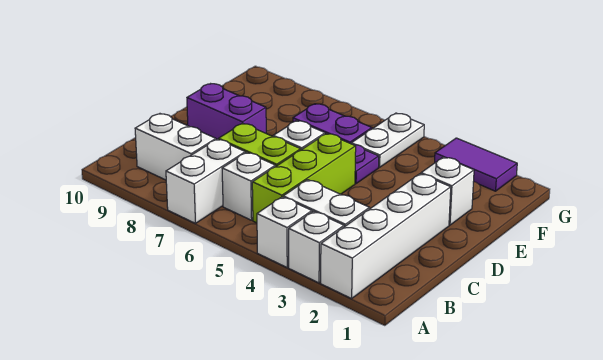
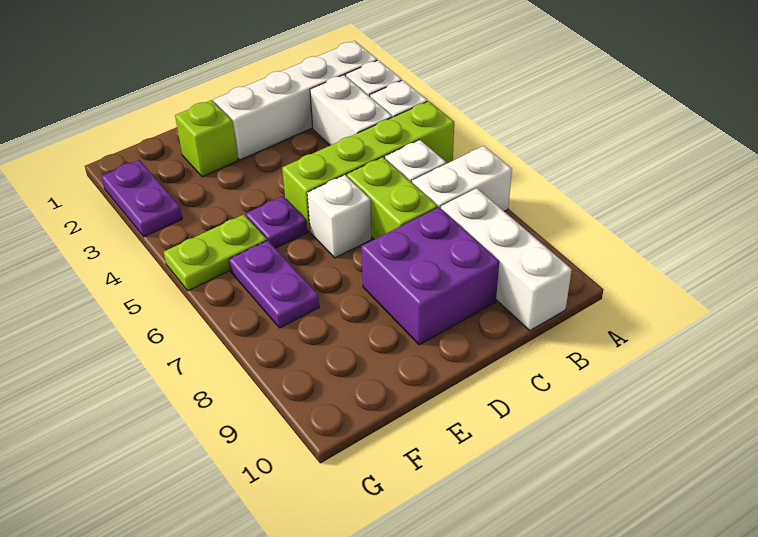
lime 1x3 brick [252,133,356,223] -> lime 1x4 brick [282,101,454,232]
white 1x2 brick [135,114,216,180] -> white 1x3 brick [441,188,572,331]
purple 1x2 brick [187,84,266,140] -> purple 2x2 brick [361,207,499,345]
white 1x1 brick [421,157,474,225] -> lime 1x1 brick [175,100,238,177]
white 1x2 plate [351,113,424,167] -> lime 1x2 plate [164,214,267,291]
purple 1x2 tile [435,138,517,191] -> purple 1x2 plate [101,160,182,237]

